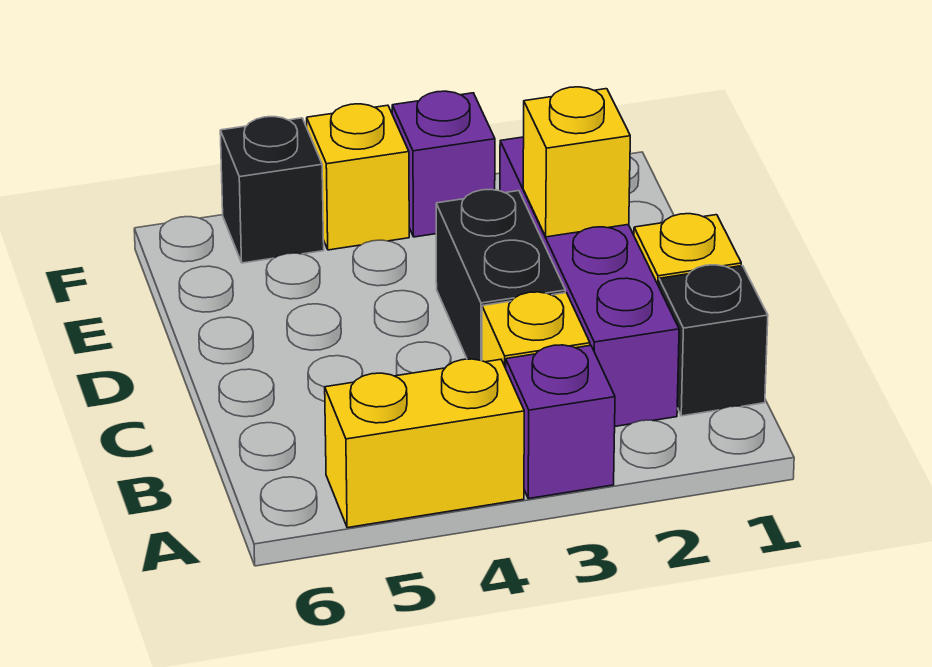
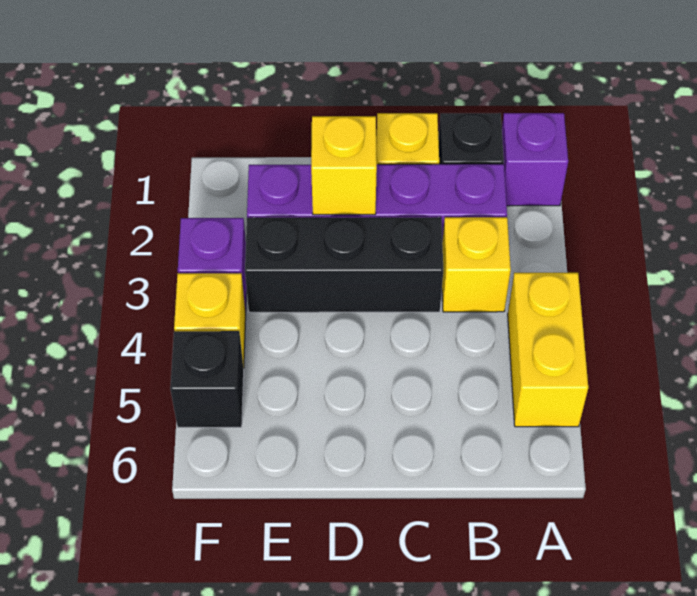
purple 1x1 brick [506,345,615,499] -> purple 1x1 brick moved to [502,113,568,206]
black 1x2 brick [436,190,565,361] -> black 1x3 brick [245,217,443,312]

